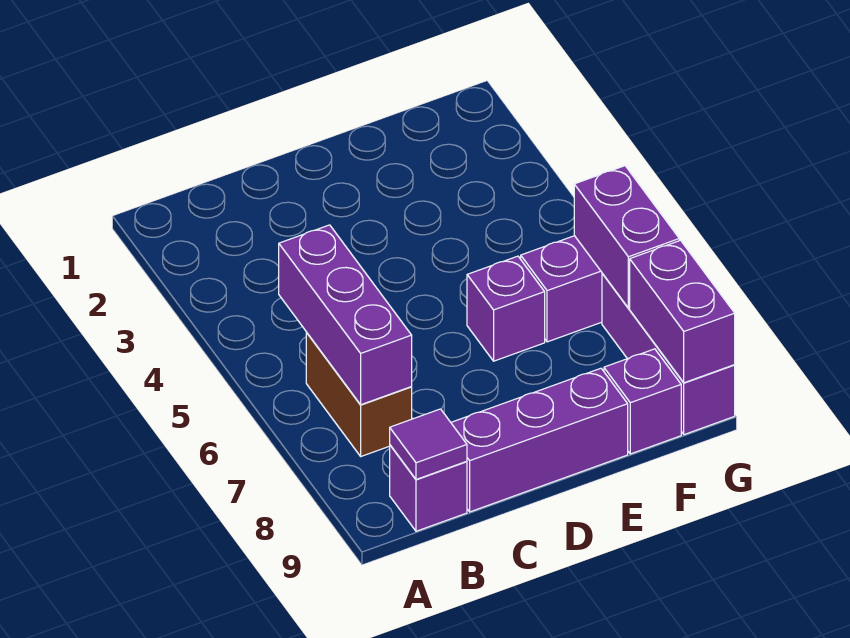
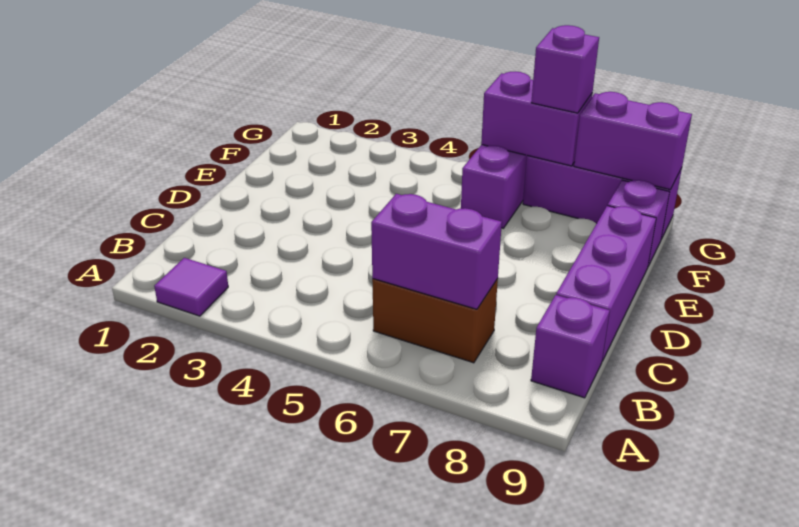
purple 1x3 brick [279,225,412,405] -> purple 1x2 brick [371,194,502,309]
purple 1x1 tile [390,409,467,479] -> purple 1x1 tile moved to [154,258,228,316]
purple 1x1 brick [467,256,545,361] -> purple 1x1 brick moved to [531,25,599,113]

